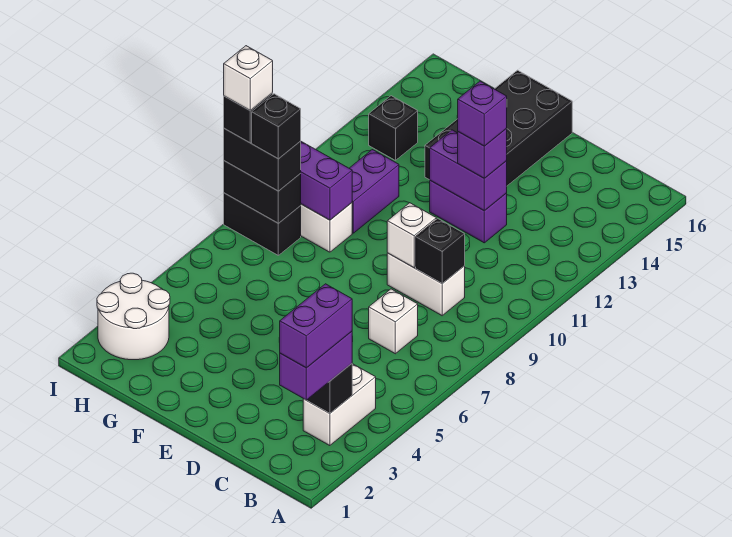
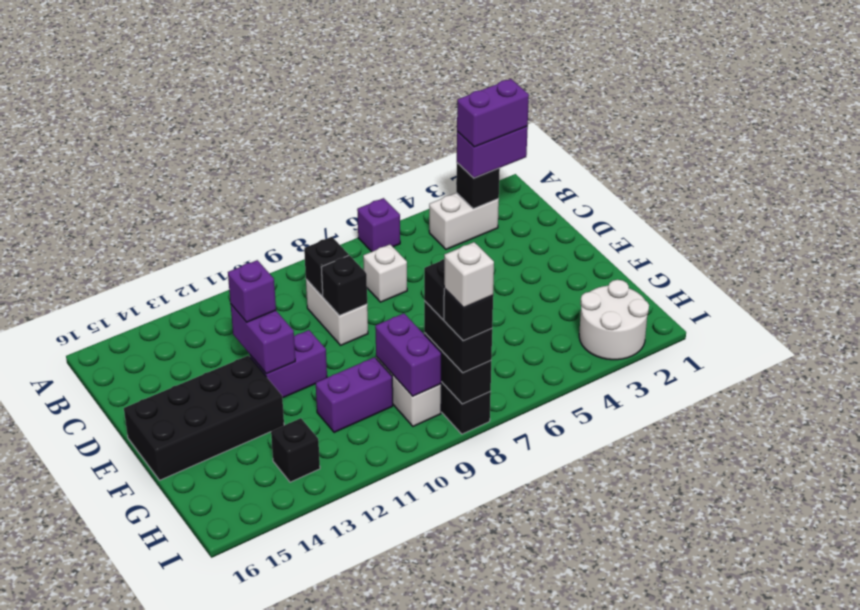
white 1x1 brick [387,203,436,268] -> black 1x1 brick [321,255,367,316]
purple 1x2 brick [430,180,507,243] -> purple 1x2 brick turned to [250,330,327,398]
purple 1x1 brick [458,81,507,146] -> purple 1x1 brick moved to [357,198,400,252]

